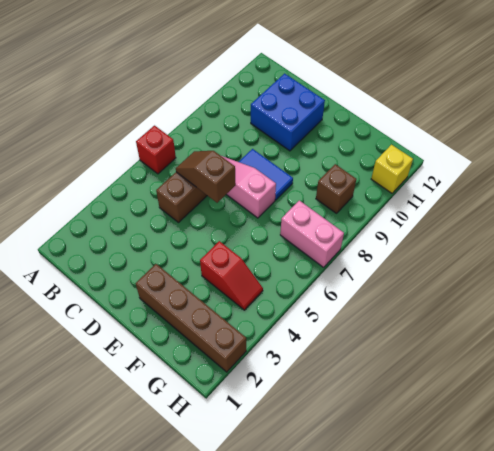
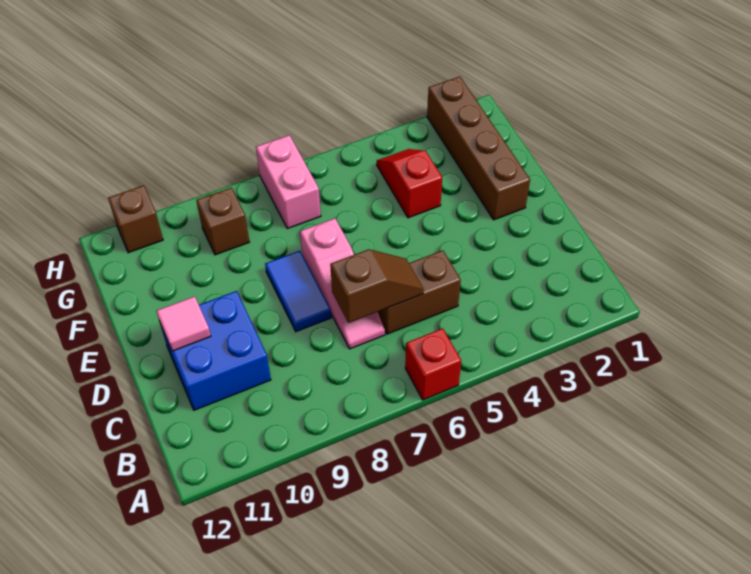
brown 1x2 slope [176,151,236,203] -> brown 1x2 slope turned to [330,249,424,323]
none -> pink 1x1 tile [156,296,211,351]
yellow 1x1 brick [371,145,413,193] -> brown 1x1 brick [108,185,163,253]

